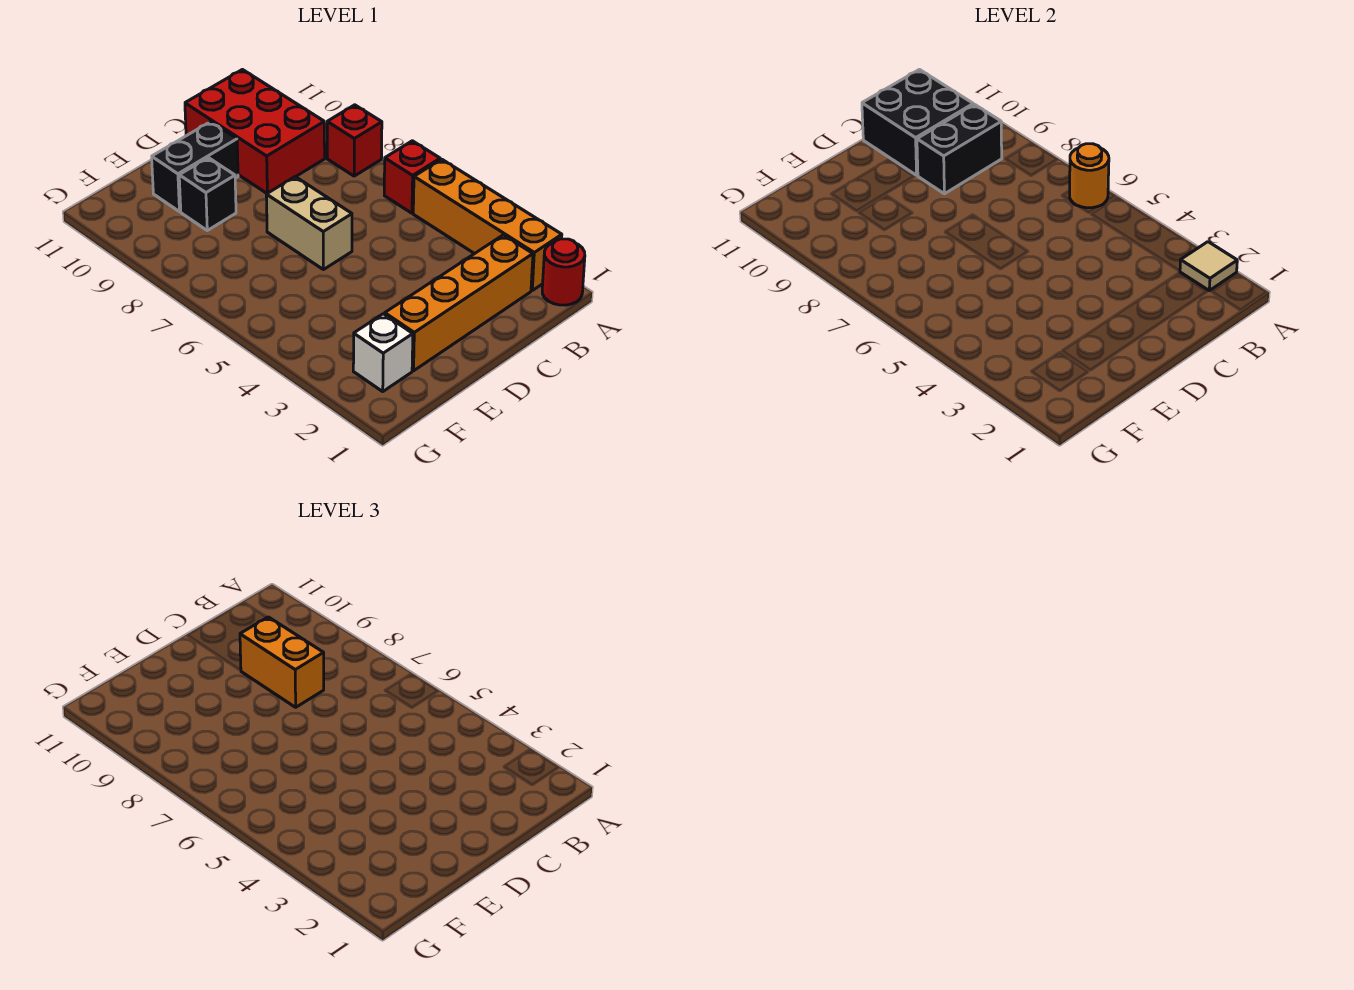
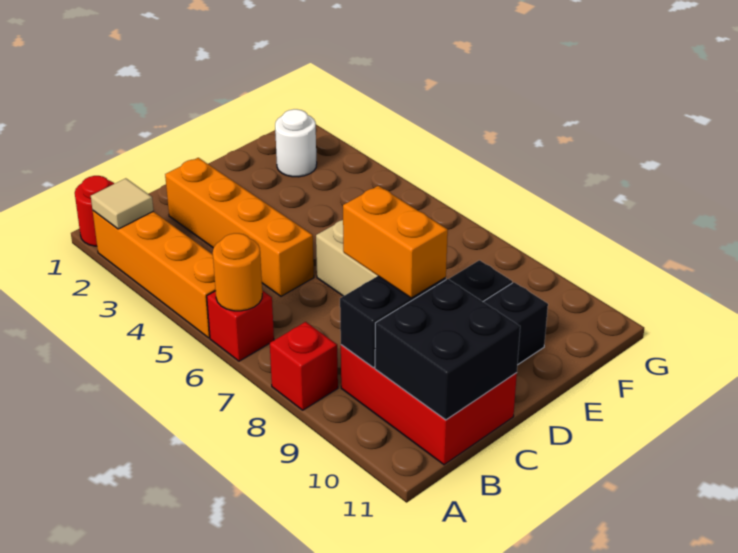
orange 1x4 brick [385,235,533,371] -> orange 1x4 brick turned to [165,158,314,296]
white 1x1 brick [353,314,413,391] -> white 1x1 round brick [275,109,317,177]

